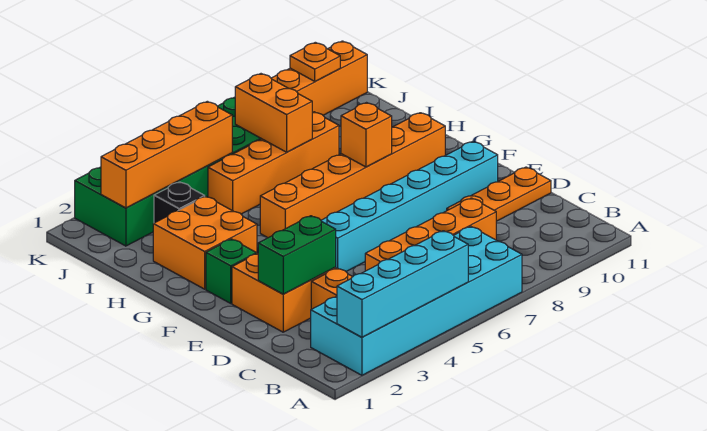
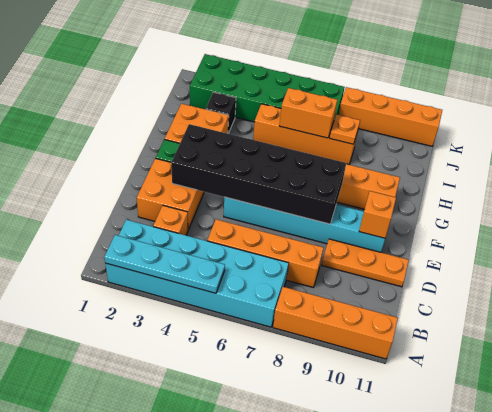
cyan 1x4 brick [337,231,468,337] -> cyan 1x4 plate [105,235,225,293]
green 1x2 brick [258,216,336,294] -> none
none -> black 2x6 brick [171,124,346,224]
orange 1x1 brick [341,103,392,167] -> orange 1x1 brick moved to [359,191,396,238]
orange 1x2 brick [235,74,312,152] -> orange 1x2 brick turned to [280,88,337,138]
orange 1x4 brick [101,101,232,208] -> orange 1x4 brick moved to [273,287,398,359]
orange 1x1 plate [290,42,340,81] -> orange 1x1 plate moved to [330,115,360,144]

